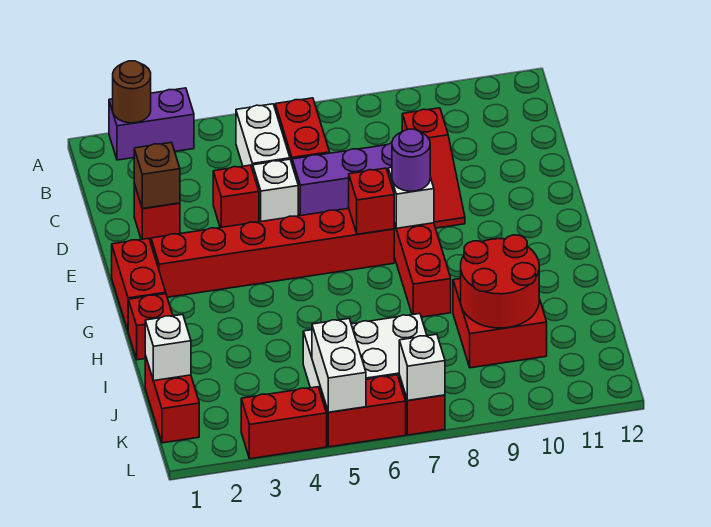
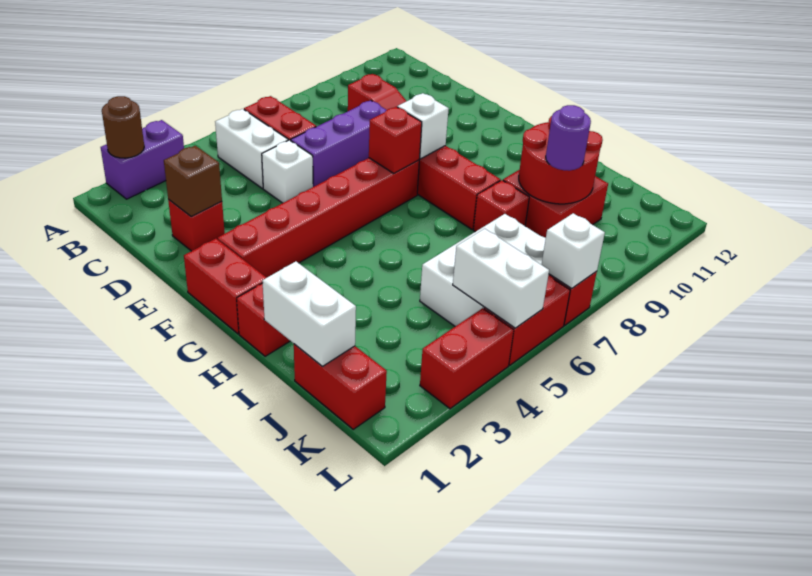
red 1x1 brick [213,165,259,228] -> red 1x1 brick moved to [473,180,529,232]
purple 1x1 round brick [392,129,430,191] -> purple 1x1 round brick moved to [546,105,591,171]
white 1x1 brick [145,315,191,381] -> white 1x2 brick [262,261,356,366]

